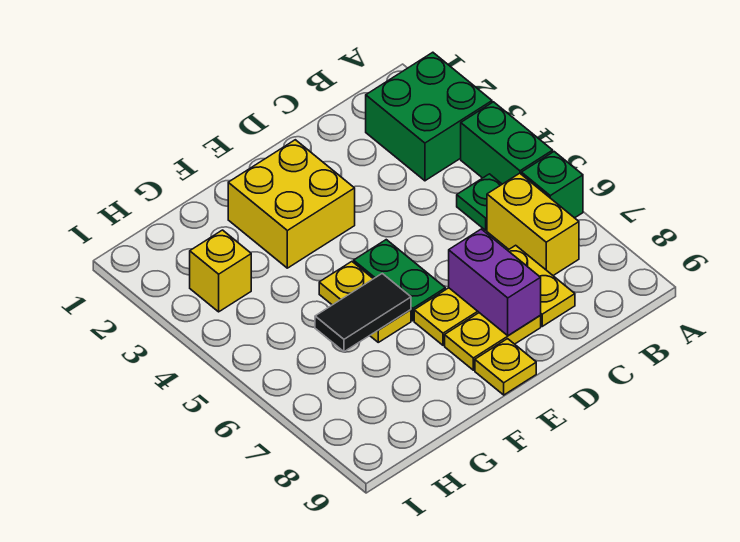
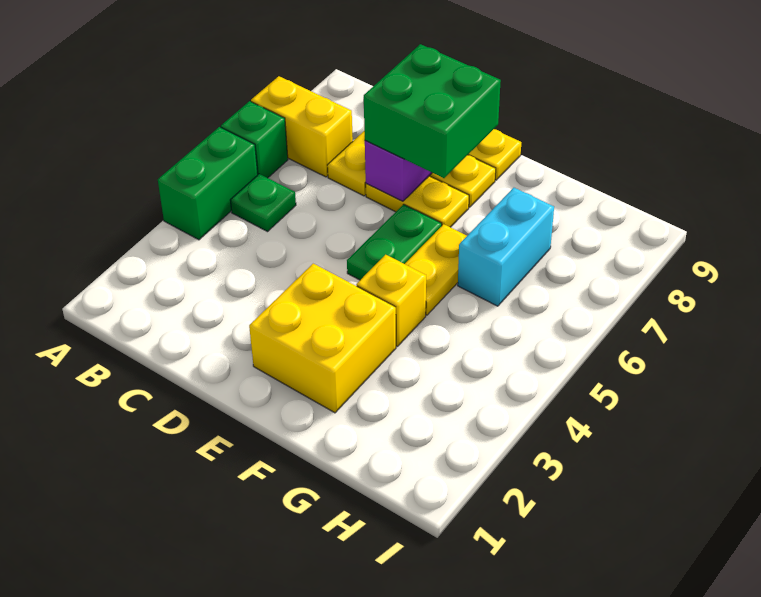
green 2x2 brick [366,52,492,181] -> green 2x2 brick moved to [364,44,501,178]
yellow 1x2 brick [487,173,579,275] -> yellow 1x2 brick turned to [251,76,353,177]
black 1x2 tile [315,274,411,352] -> none
none -> cyan 1x2 brick [458,188,554,306]
yellow 1x1 brick [190,230,251,312] -> yellow 1x1 brick moved to [356,255,426,346]

